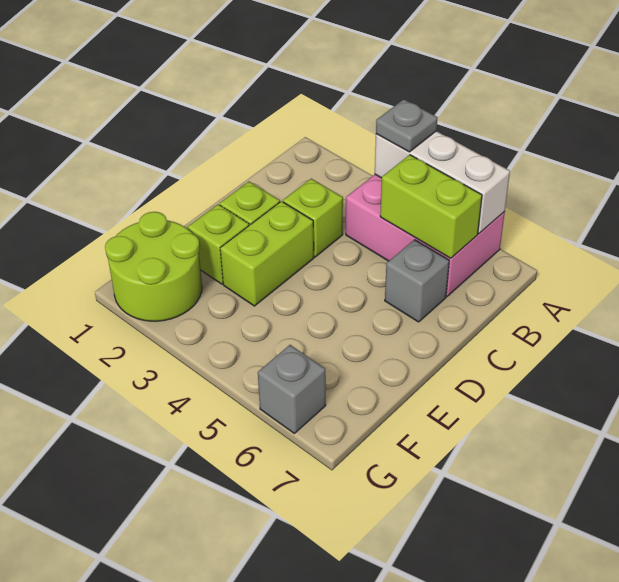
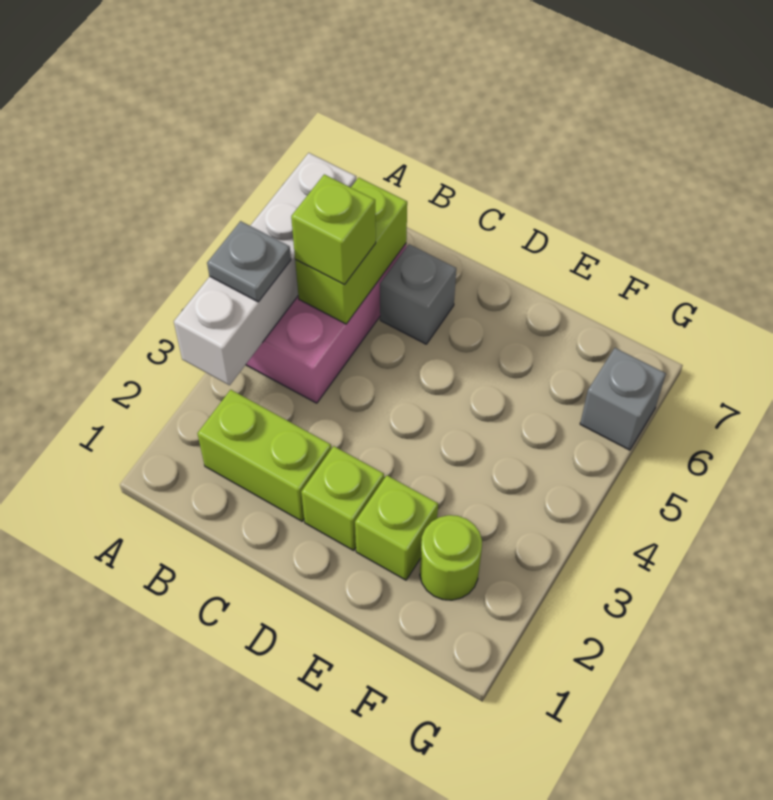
white 1x3 brick [375,131,510,234] -> white 1x4 brick [174,153,356,385]
lime 1x1 brick [283,179,343,257] -> lime 1x1 brick moved to [291,174,376,285]
lime 1x2 brick [220,201,314,306] -> lime 1x2 brick moved to [197,390,331,521]
lime 2x2 round brick [105,212,202,321] -> lime 1x1 round brick [420,515,482,600]

